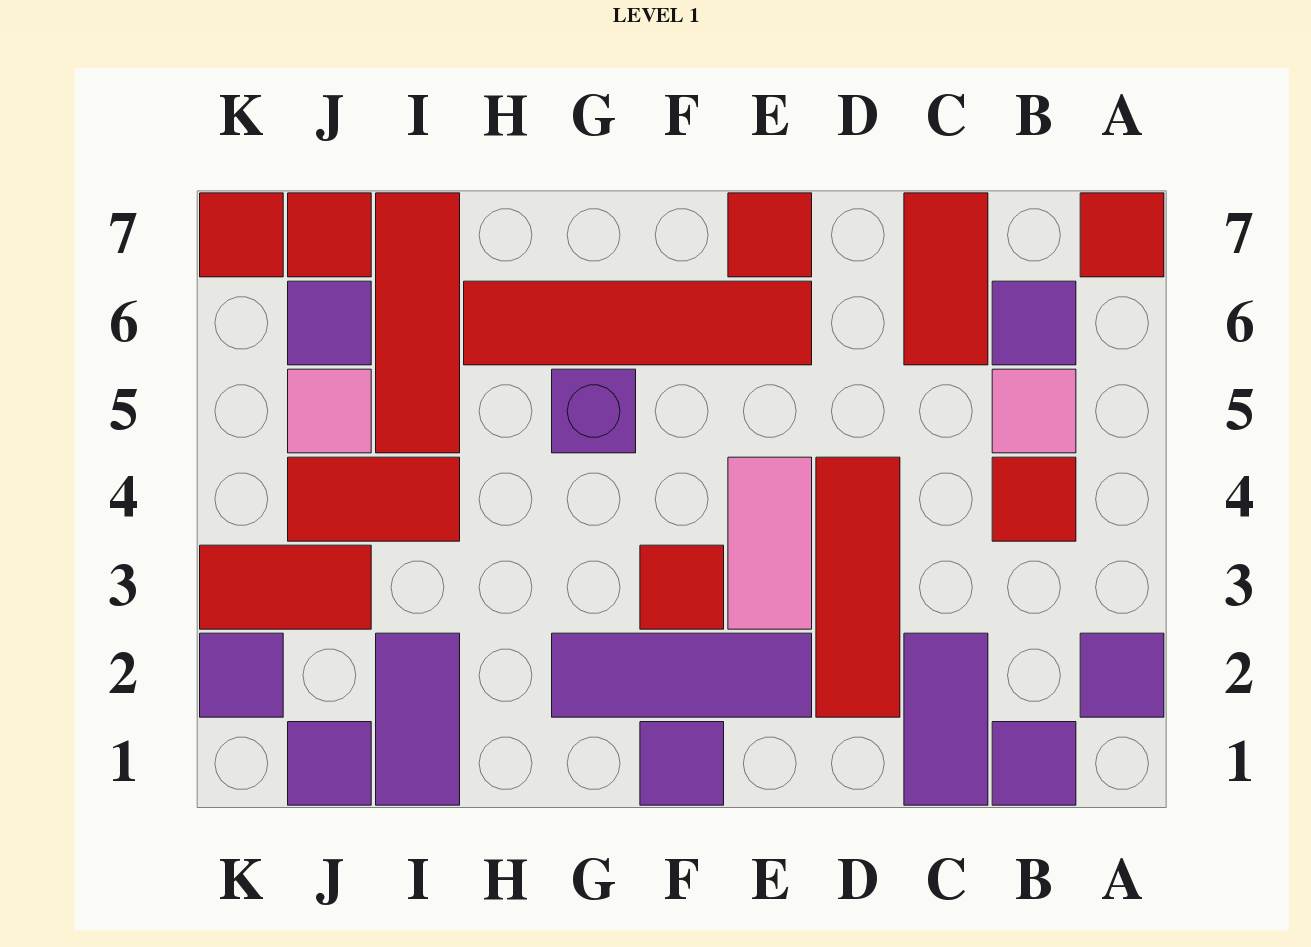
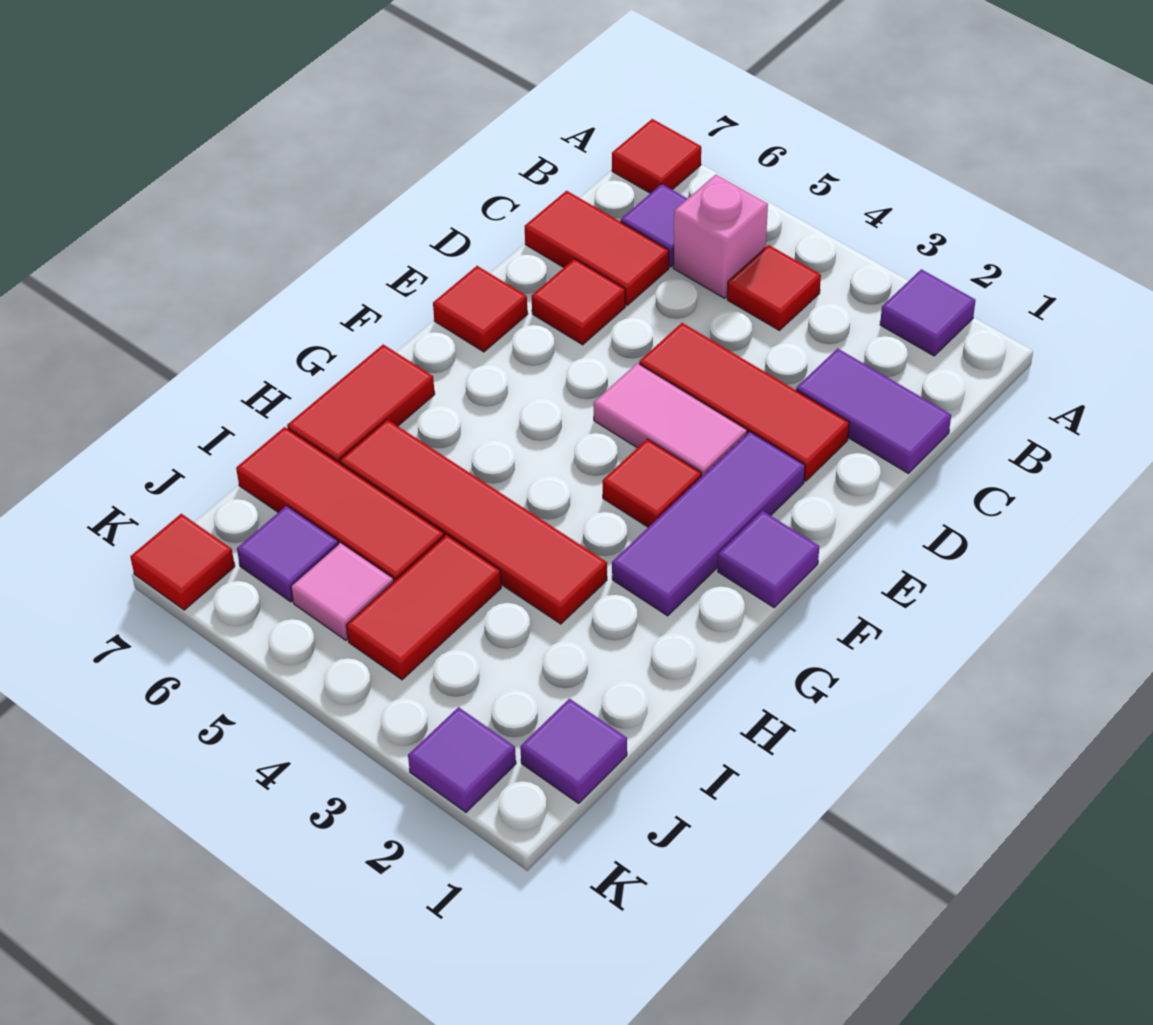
purple 1x1 tile [992,722,1076,805] -> none
pink 1x1 tile [992,369,1076,453] -> pink 1x1 brick [673,175,768,298]
red 1x4 tile [464,281,812,365] -> red 1x4 tile turned to [340,420,607,624]
purple 1x1 brick [552,369,636,453] -> none
purple 1x2 tile [376,633,460,805] -> none
red 1x2 tile [200,545,371,629] -> red 1x2 tile moved to [287,345,435,463]
red 1x1 tile [288,193,371,277] -> red 1x1 tile moved to [532,259,625,345]

